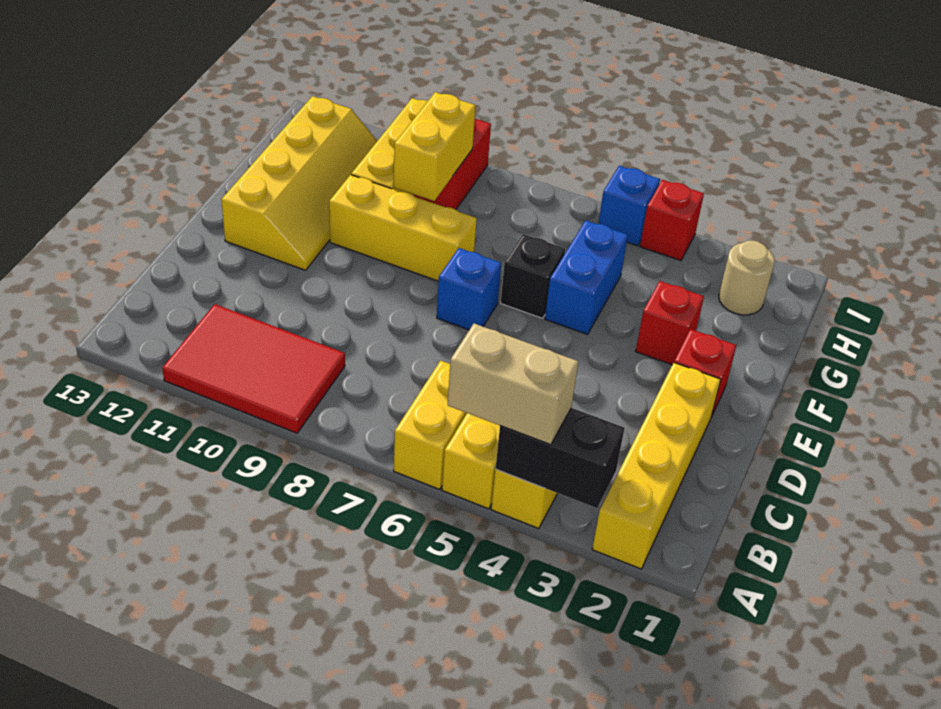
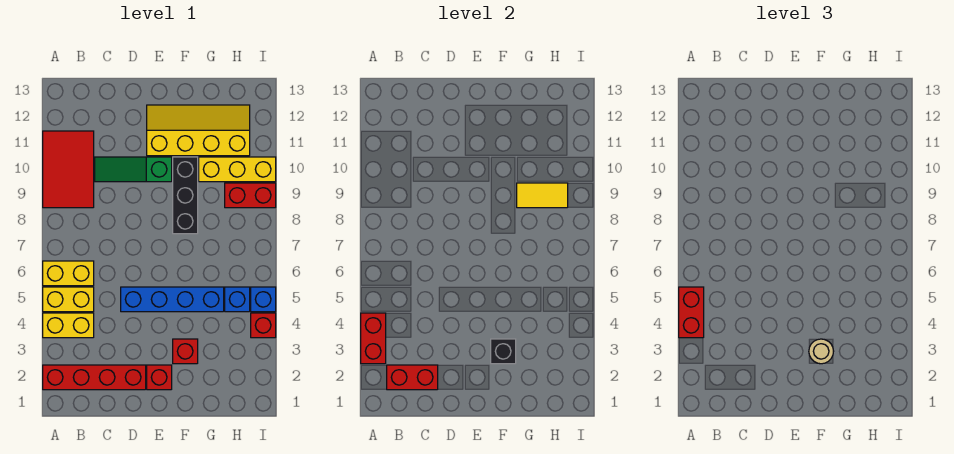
yellow 1x4 brick [592,363,721,569] -> red 1x4 brick [43,365,146,390]
black 1x2 brick [496,408,625,508] -> red 1x2 brick [361,313,386,364]
tan 1x2 brick [448,324,578,445] -> red 1x2 brick [679,287,704,338]
none -> red 1x2 brick [387,365,438,390]
none -> green 1x3 slope [95,157,172,182]
blue 1x1 brick [437,248,501,330] -> blue 1x1 brick moved to [225,287,250,312]
yellow 2x4 slope [221,96,377,270] -> yellow 2x4 slope turned to [147,105,250,156]
blue 1x2 brick [545,220,628,334] -> blue 1x4 brick [121,287,224,312]
black 1x1 brick [501,234,565,318] -> black 1x1 brick moved to [491,339,516,364]
yellow 1x3 brick [329,175,477,281] -> black 1x3 brick [173,157,198,234]
yellow 1x2 brick [394,92,476,201] -> yellow 1x2 tile [517,183,568,208]
tan 1x1 round brick [719,241,775,315] -> tan 1x1 round brick moved to [809,339,834,364]

